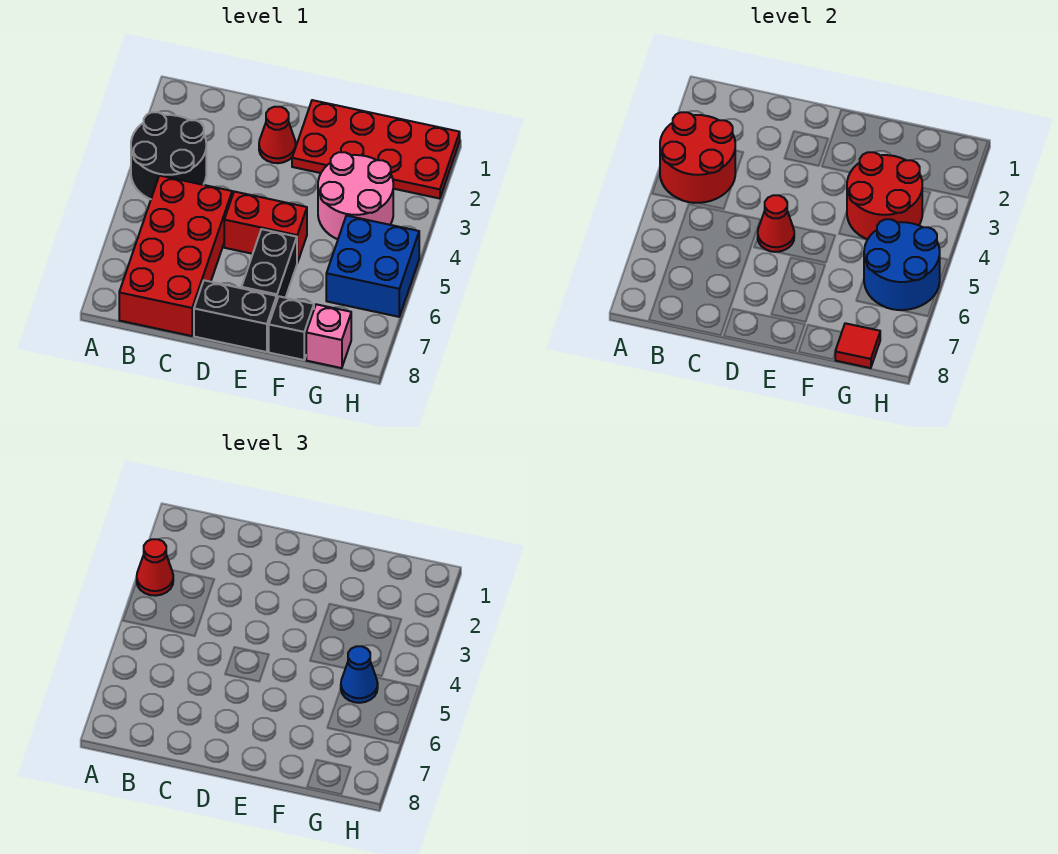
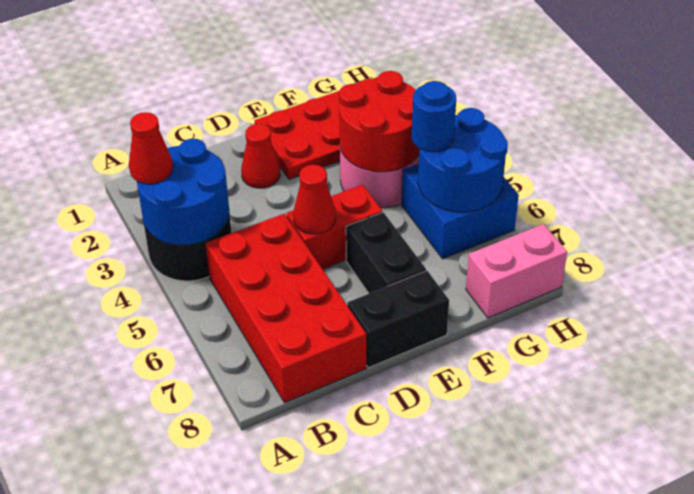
red 2x2 round brick [660,112,735,203] -> blue 2x2 round brick [137,139,229,245]
black 1x1 brick [269,296,314,360] -> none
blue 1x1 cone [341,646,378,703] -> blue 1x1 round brick [412,81,456,152]
pink 1x1 brick [306,304,351,368] -> pink 1x2 brick [466,224,567,318]
red 1x1 tile [835,323,880,368] -> none

